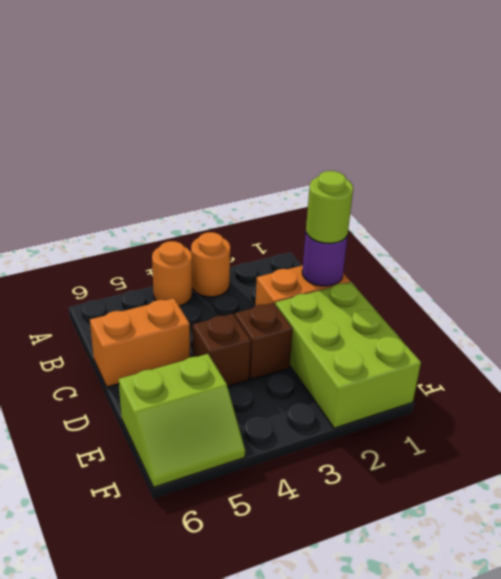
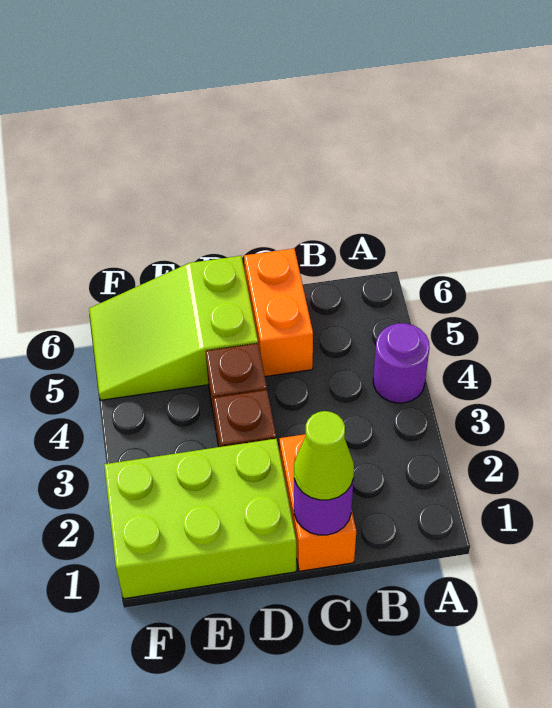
orange 1x1 round brick [191,232,230,297] -> none
orange 1x1 round brick [152,241,192,306] -> purple 1x1 round brick [373,323,430,403]
lime 1x1 round brick [306,171,353,244] -> lime 1x1 cone [294,411,354,500]
lime 2x2 slope [119,354,245,487] -> lime 2x3 slope [89,256,258,400]

